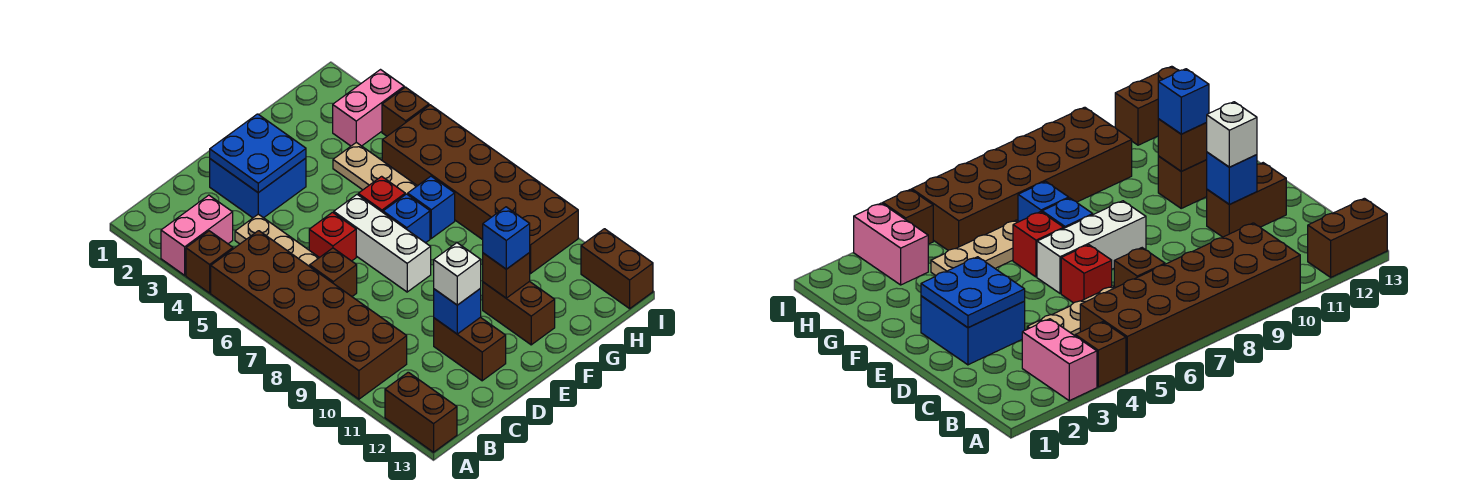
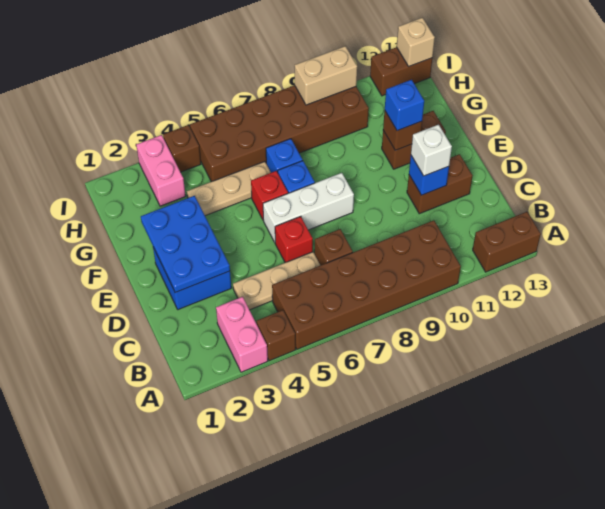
blue 2x2 plate [210,114,306,193] -> blue 2x3 plate [141,196,230,293]
none -> tan 1x2 brick [295,46,357,105]
none -> tan 1x1 brick [397,18,435,66]

